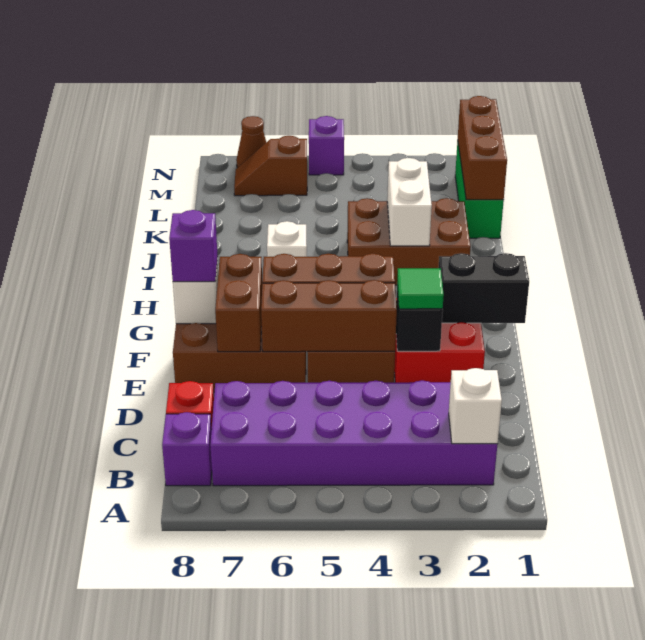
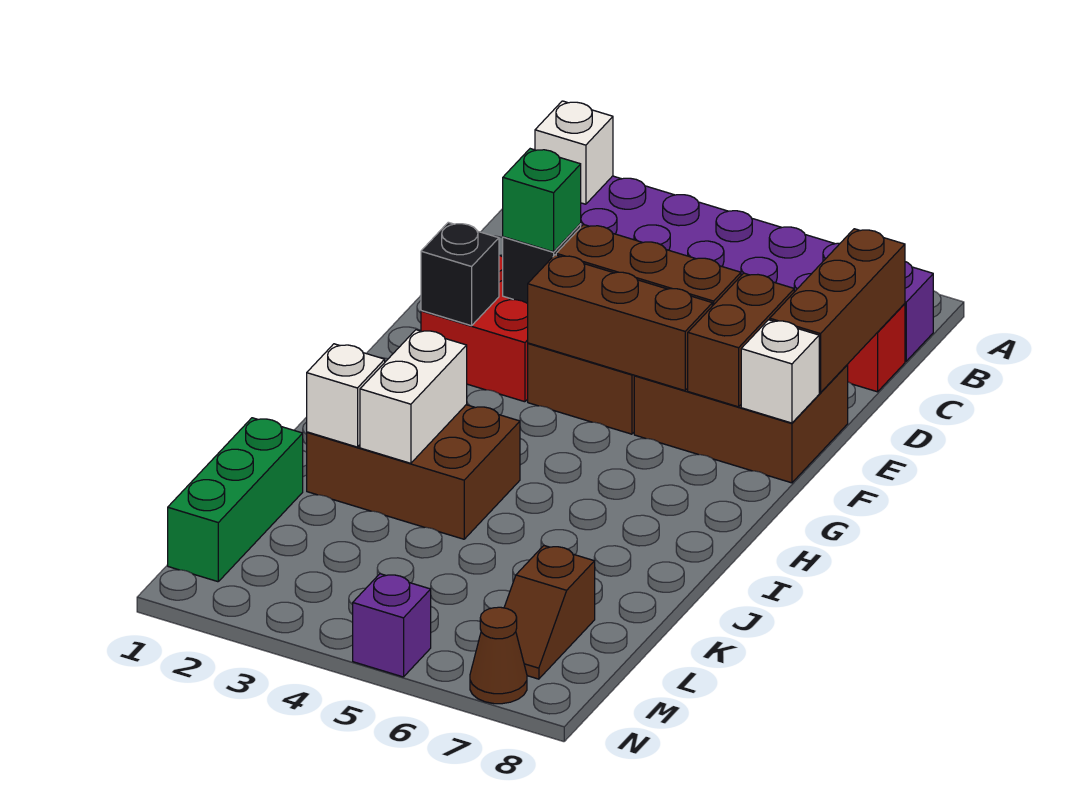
green 1x1 tile [397,268,444,309] -> green 1x1 brick [503,149,581,252]
black 1x2 brick [439,253,529,323] -> black 1x1 brick [421,222,499,326]
purple 1x1 brick [169,210,218,282] -> none
white 1x1 brick [267,221,307,257] -> white 1x1 brick moved to [307,344,385,447]
brown 1x3 brick [458,96,507,200] -> brown 1x3 brick moved to [770,229,905,393]
brown 1x2 slope [234,136,307,196] -> brown 1x2 slope turned to [504,546,595,679]

